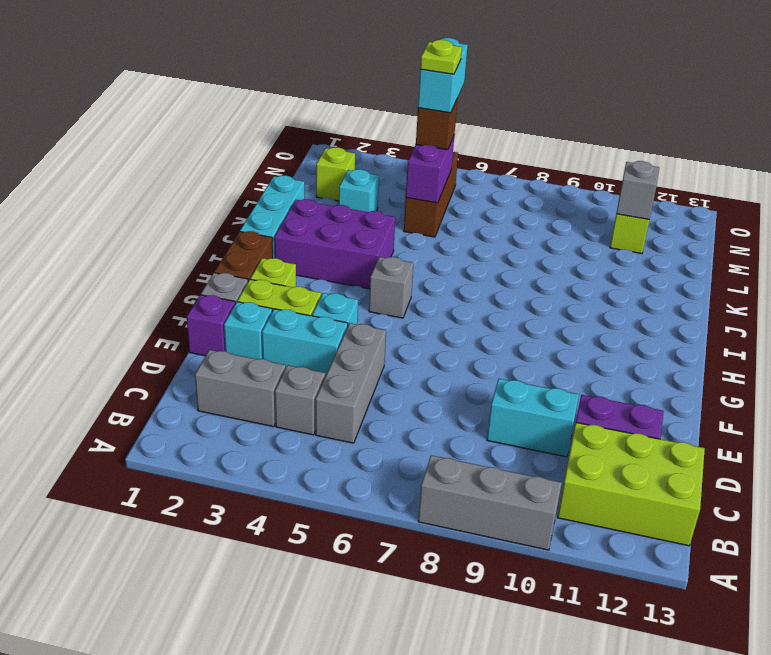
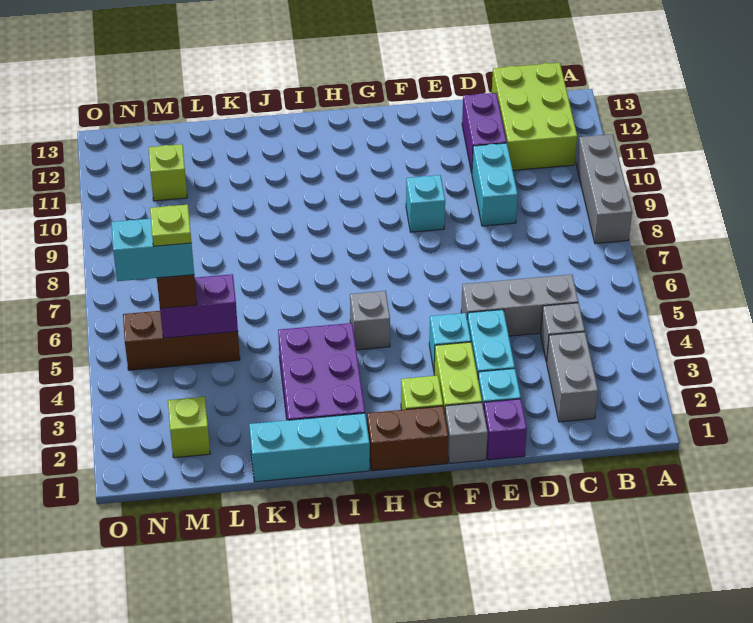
cyan 1x1 brick [339,169,379,212] -> cyan 1x1 brick moved to [406,175,445,232]
grey 1x1 brick [616,161,659,219] -> none

